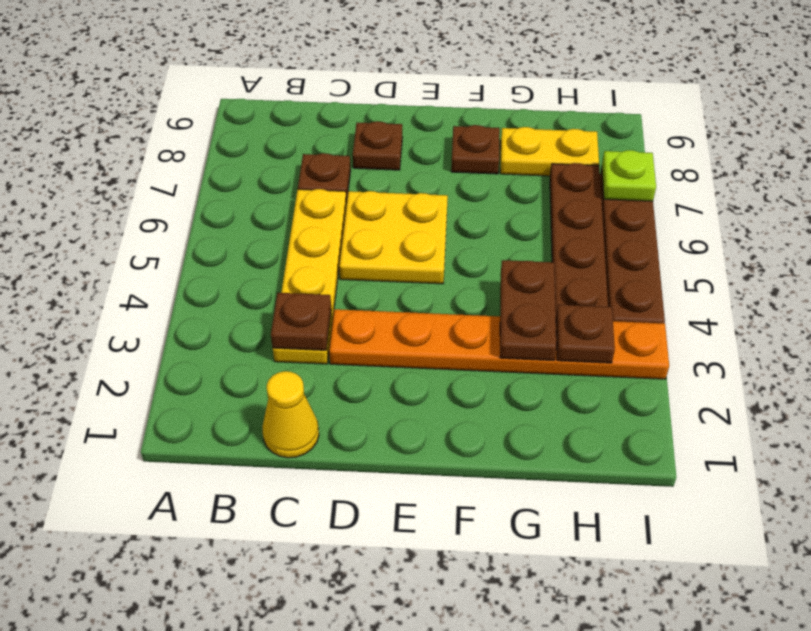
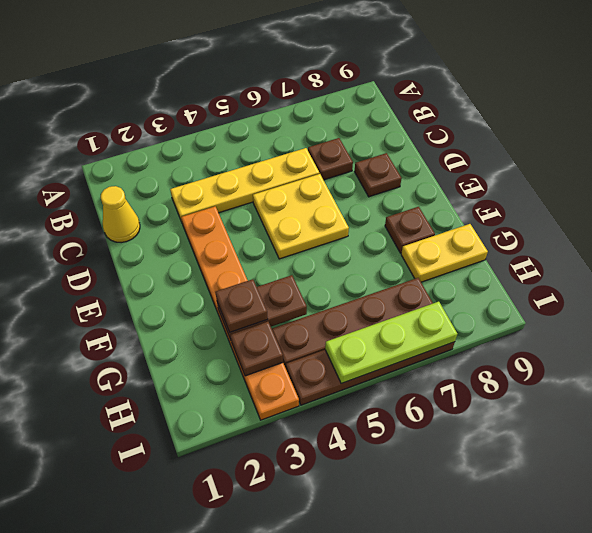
brown 1x1 plate [271,293,331,350] -> brown 1x1 plate moved to [215,279,268,332]
yellow 1x2 plate [500,127,599,176] -> yellow 1x2 plate turned to [401,224,488,282]
lime 1x1 plate [602,150,656,201] -> lime 1x3 plate [325,302,457,383]

